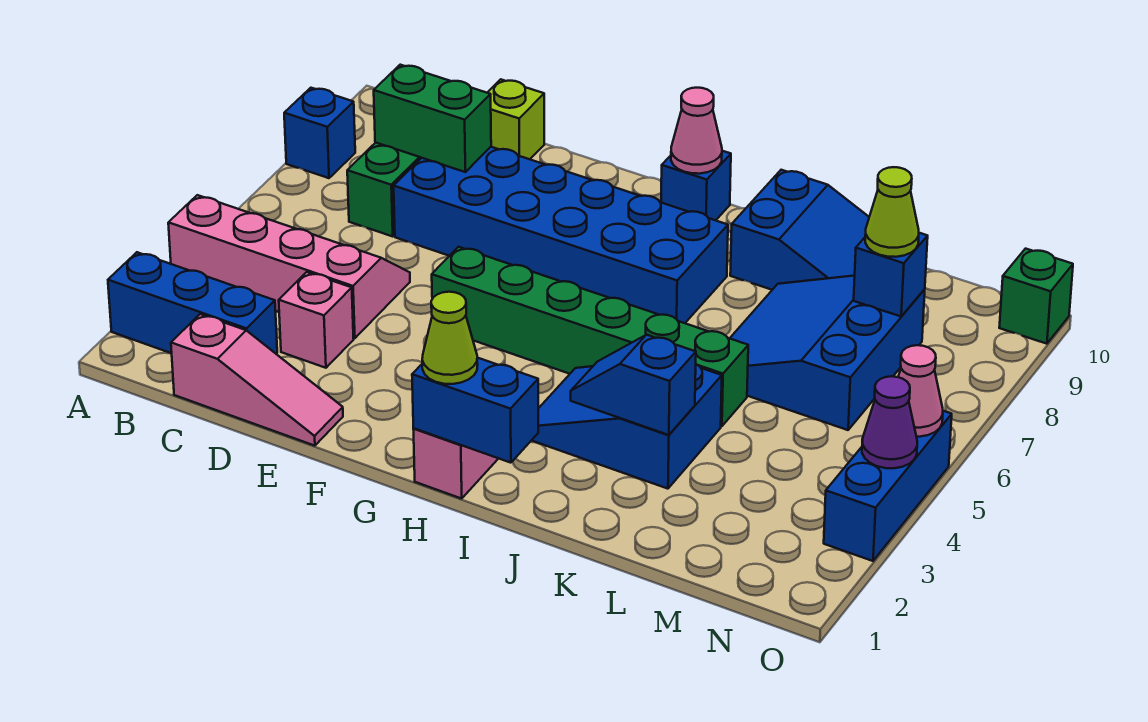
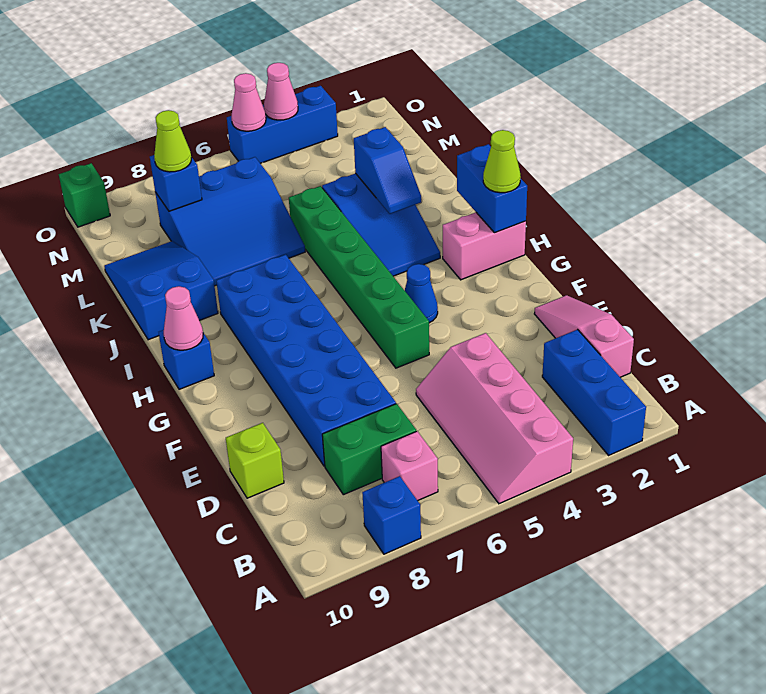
green 1x2 brick [374,65,491,172] -> none
pink 1x1 brick [279,272,354,368] -> pink 1x1 brick moved to [381,431,438,501]
none -> blue 1x1 cone [405,264,438,323]
purple 1x1 cone [862,376,917,468] -> pink 1x1 cone [264,63,298,120]

